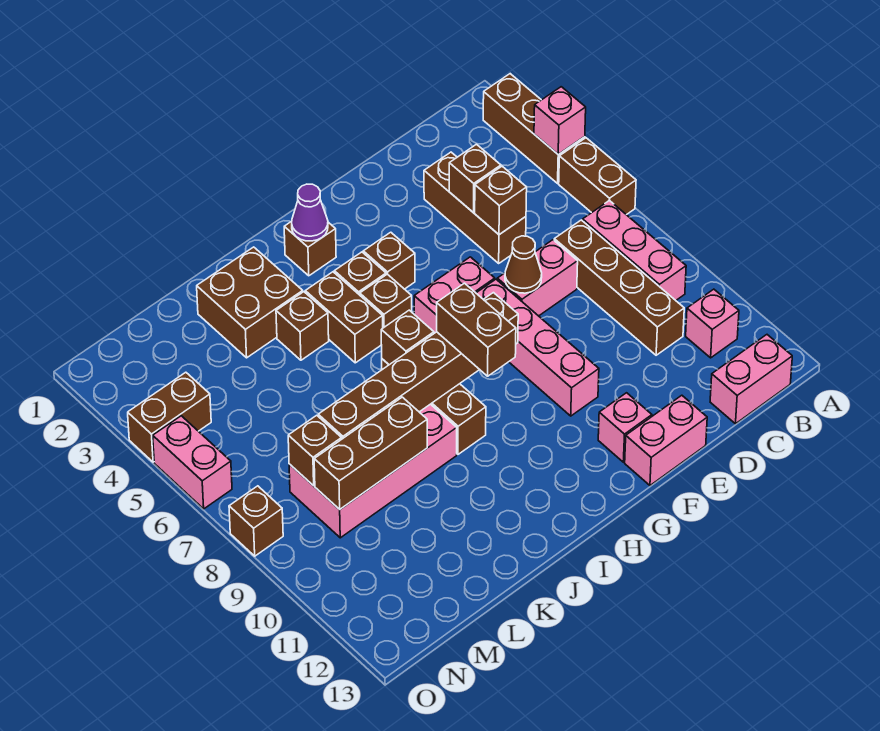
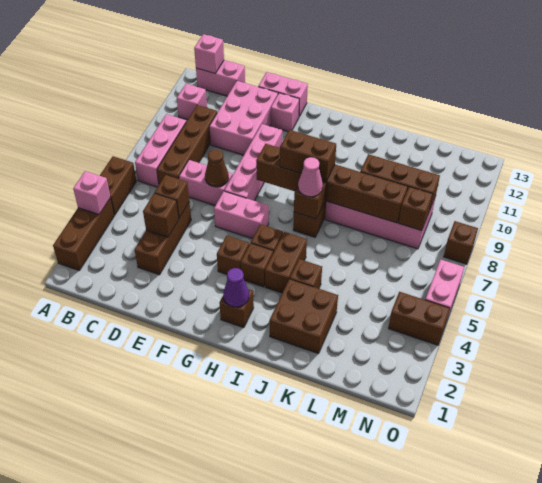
none -> pink 1x1 brick [194,34,224,73]
none -> pink 2x3 brick [209,81,278,155]
brown 1x2 brick [437,283,516,376] -> brown 1x2 brick turned to [280,130,336,181]
none -> pink 1x1 cone [298,157,323,197]

